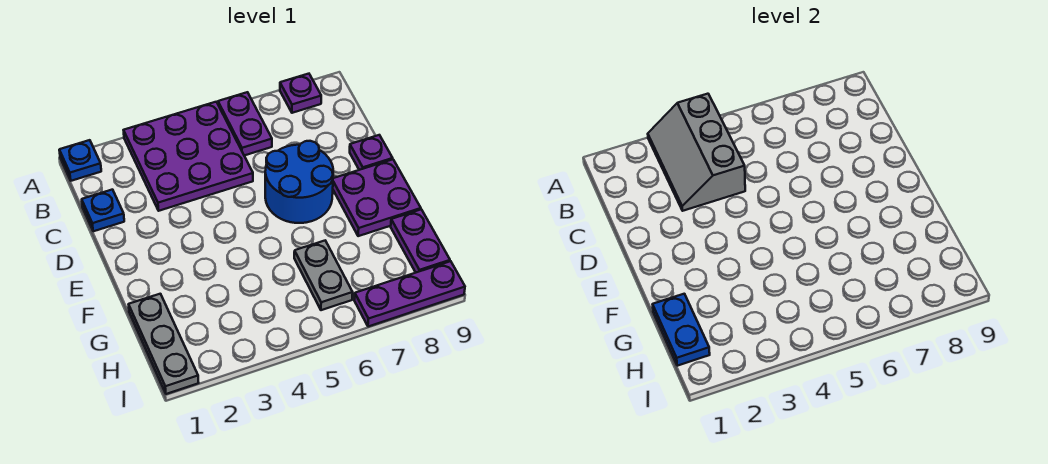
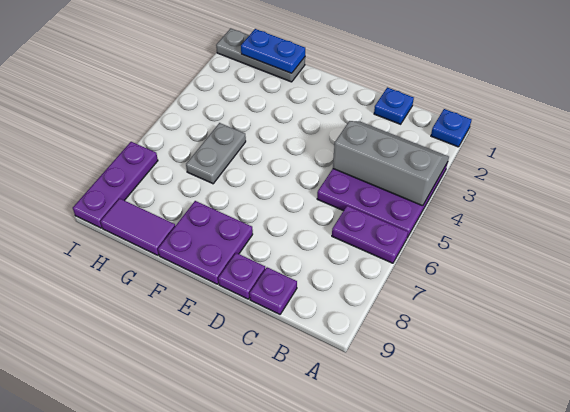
purple 1x1 plate [280,74,321,113] -> purple 1x1 plate moved to [250,267,297,314]
blue 2x2 round brick [265,141,333,223] -> none
grey 1x2 plate [294,241,353,310] -> grey 1x2 plate turned to [186,123,246,184]
purple 1x2 plate [391,209,450,272] -> purple 1x2 tile [100,198,175,255]

